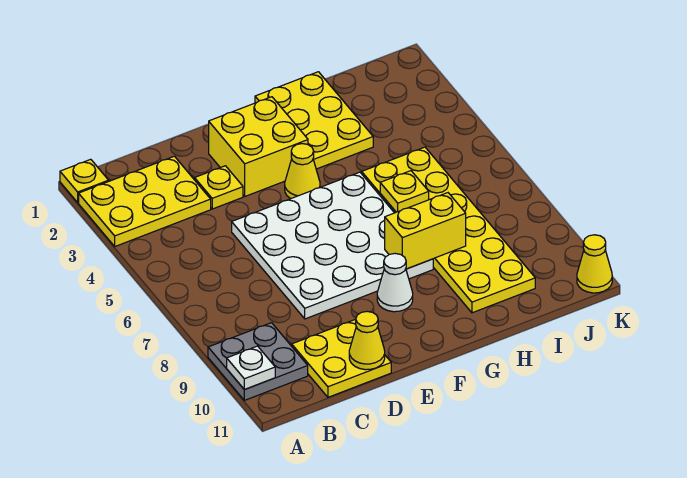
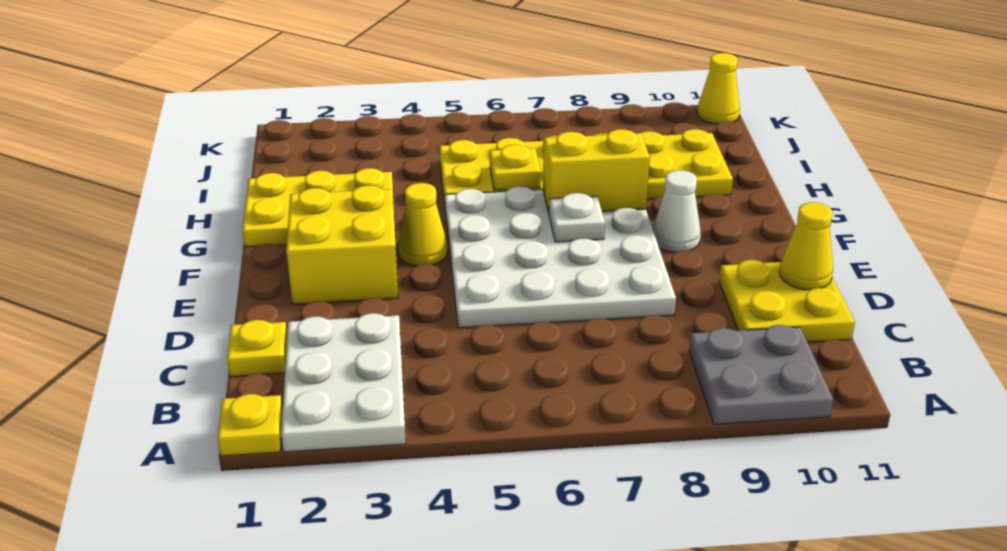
yellow 2x3 plate [79,156,211,246] -> white 2x3 plate [281,313,406,452]
white 1x1 plate [227,346,275,390] -> white 1x1 plate moved to [549,193,605,242]
yellow 1x1 plate [195,166,243,209] -> yellow 1x1 plate moved to [227,320,287,376]
yellow 1x2 brick [385,193,466,269] -> yellow 1x2 brick turned to [543,129,650,213]

